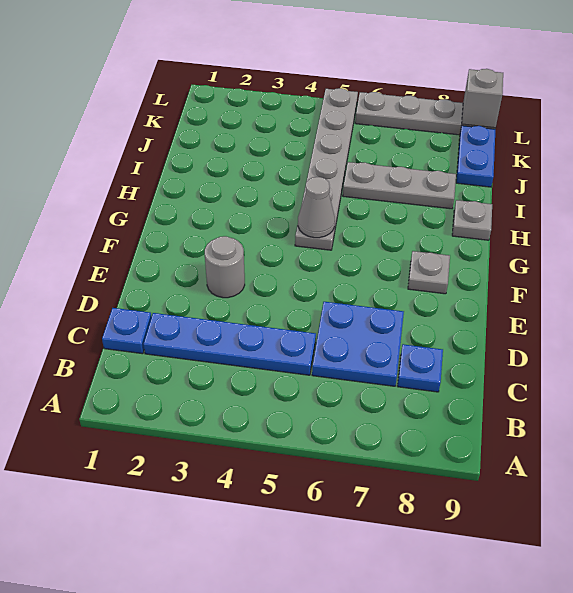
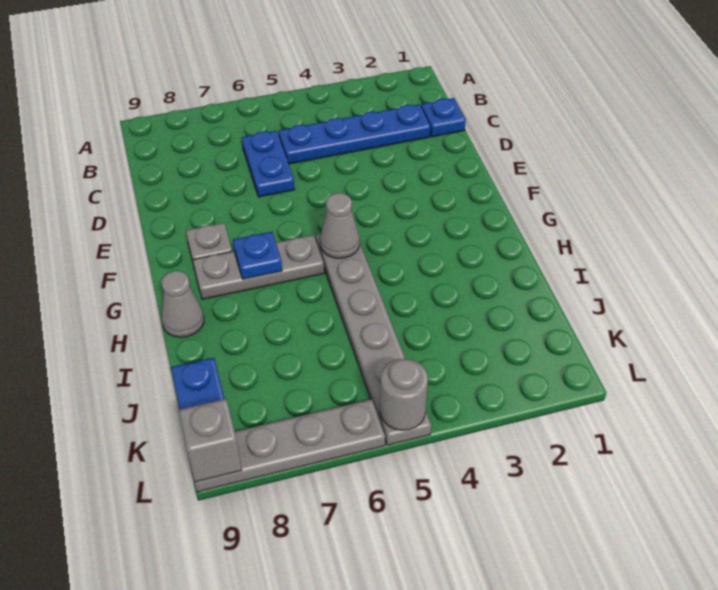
blue 2x2 plate [312,302,404,386] -> blue 1x2 plate [242,131,295,197]
blue 1x1 plate [398,344,443,392] -> blue 1x1 plate moved to [233,232,282,279]
grey 1x1 round brick [205,236,245,298] -> grey 1x1 round brick moved to [380,359,428,430]
grey 1x1 plate [452,200,492,240] -> grey 1x1 cone [161,271,204,337]
grey 1x3 plate [343,162,456,209] -> grey 1x3 plate moved to [193,235,324,299]

